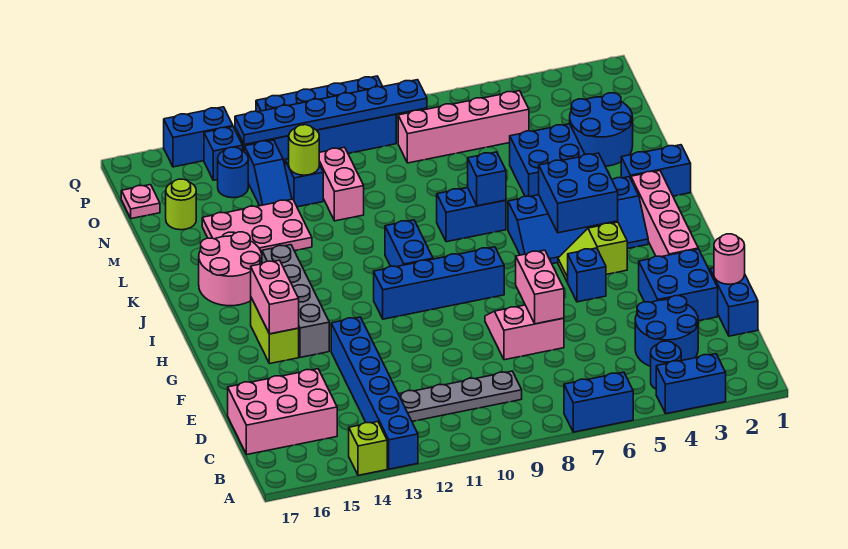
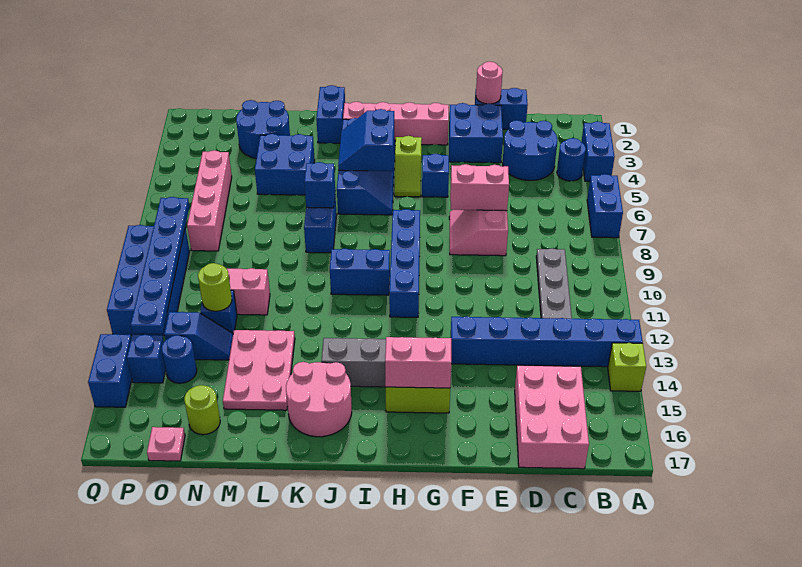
blue 2x2 brick [539,153,618,233] -> blue 2x2 slope [338,109,394,171]

